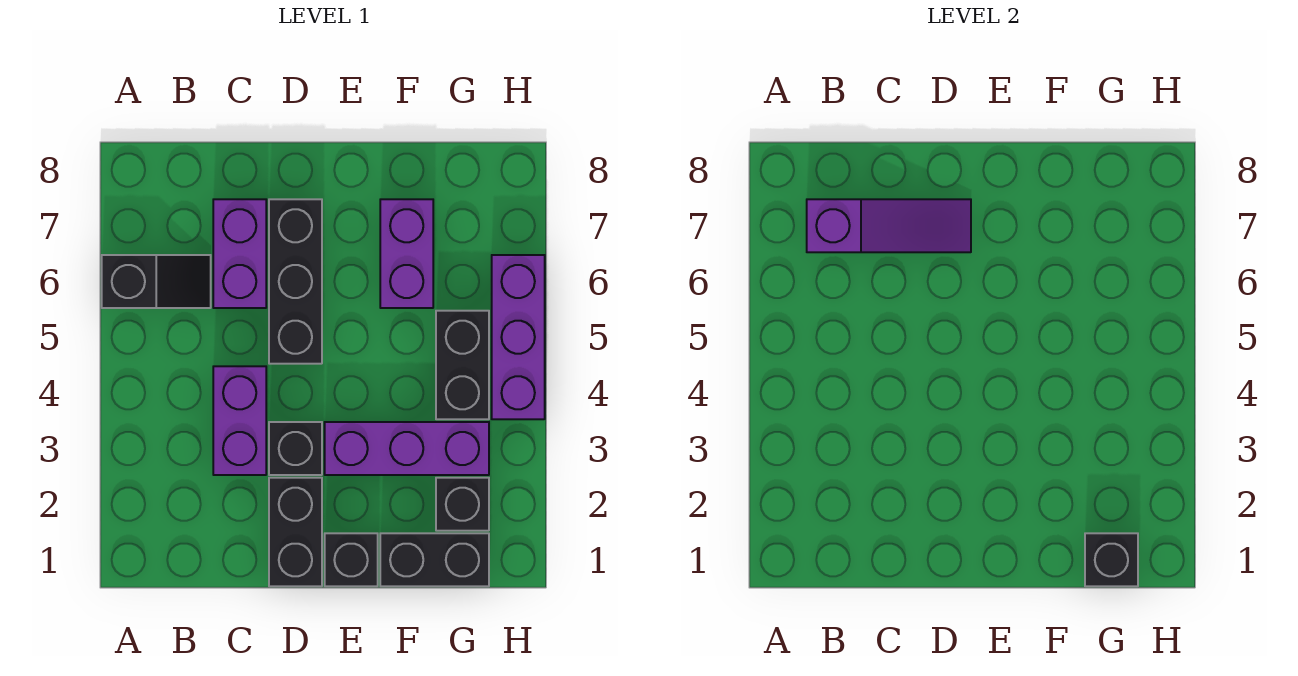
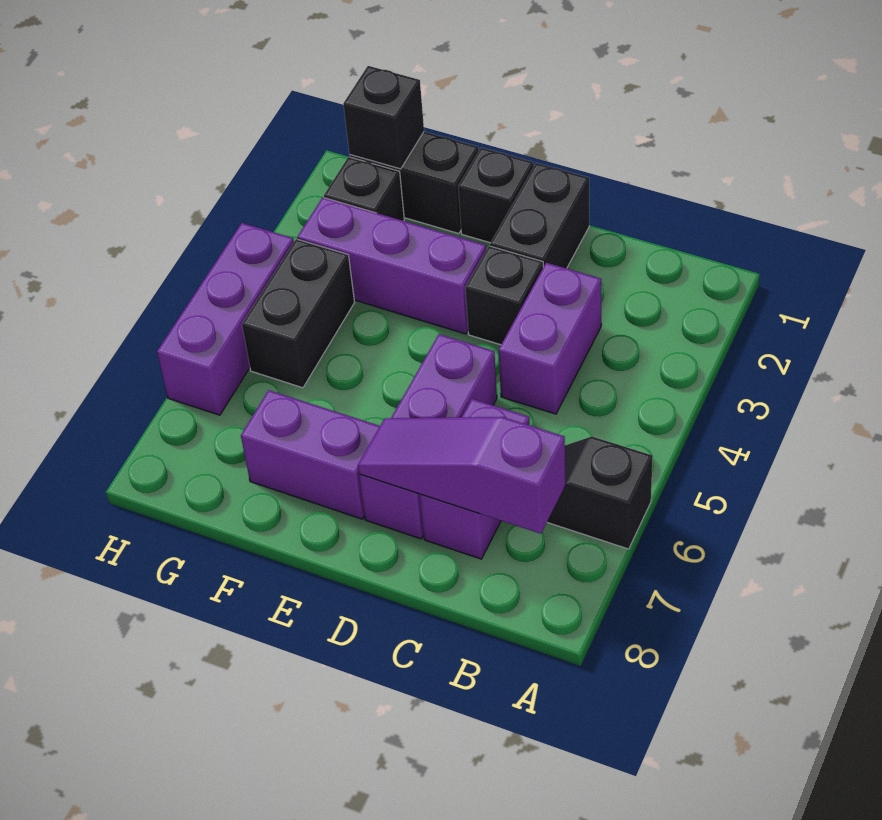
black 1x3 brick [269,199,322,364] -> purple 1x3 brick [359,334,497,539]
purple 1x2 brick [380,199,433,308] -> purple 1x2 brick turned to [241,390,380,519]

